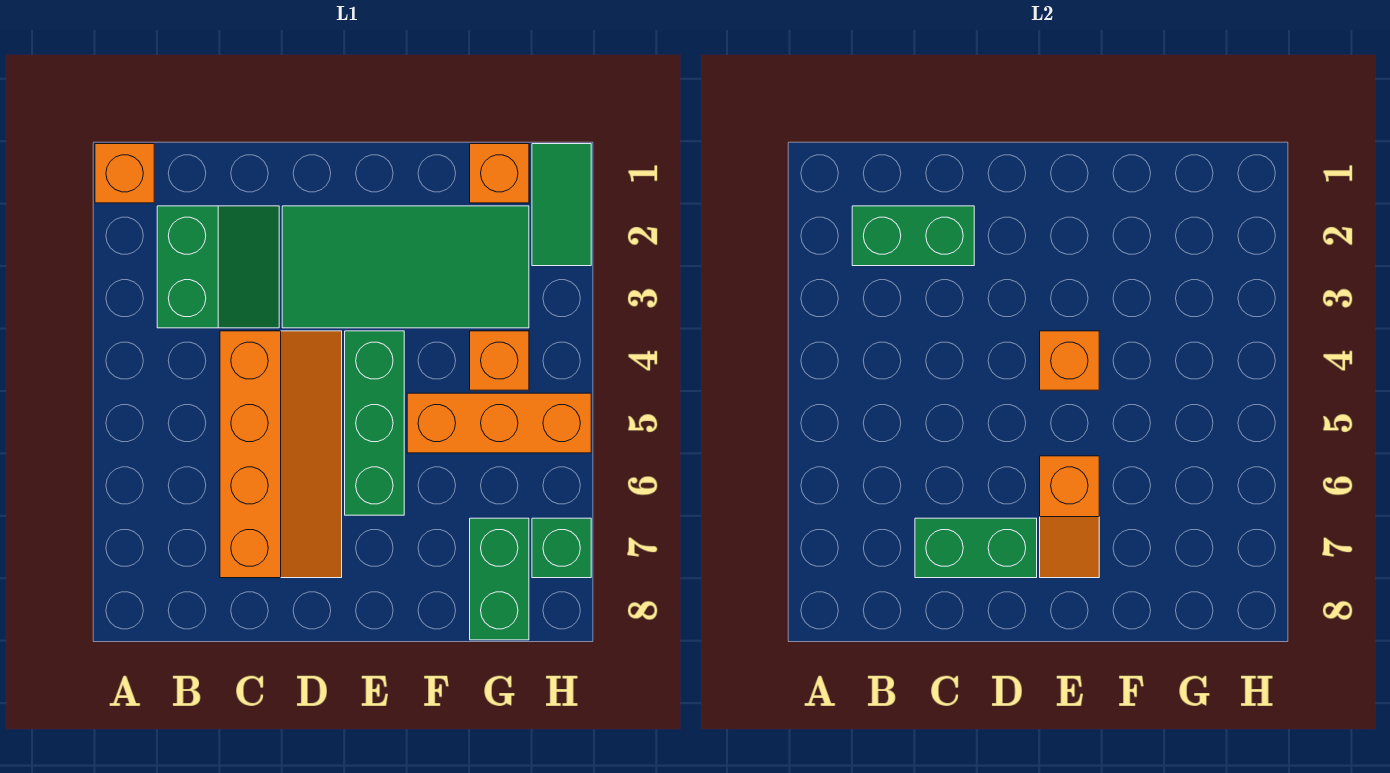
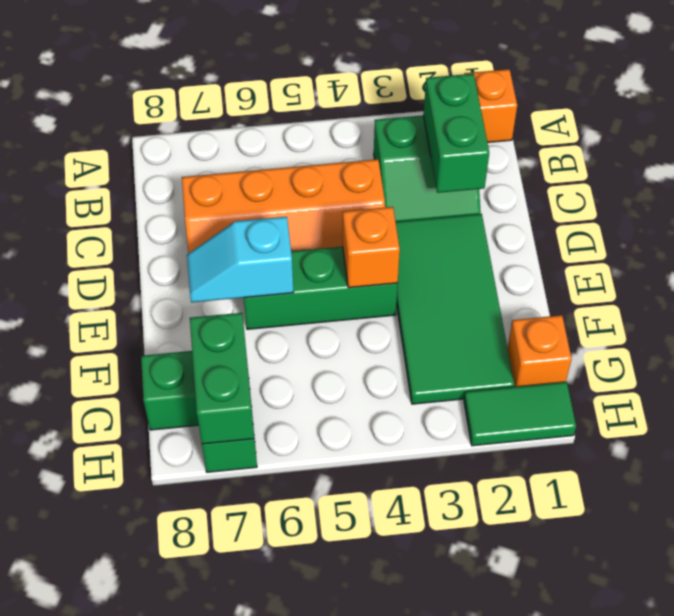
green 1x2 brick [915,518,1037,578] -> green 1x2 brick moved to [190,313,254,444]
orange 1x2 slope [1040,456,1099,578] -> cyan 1x2 slope [187,217,293,303]
orange 1x3 brick [407,393,591,453] -> none
orange 1x1 brick [470,331,529,390] -> none

